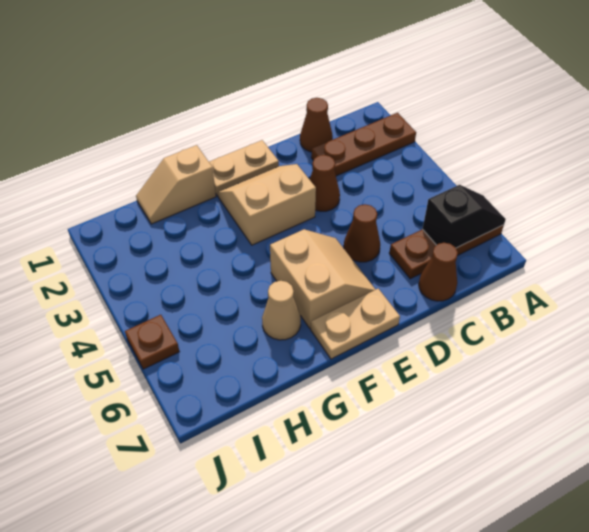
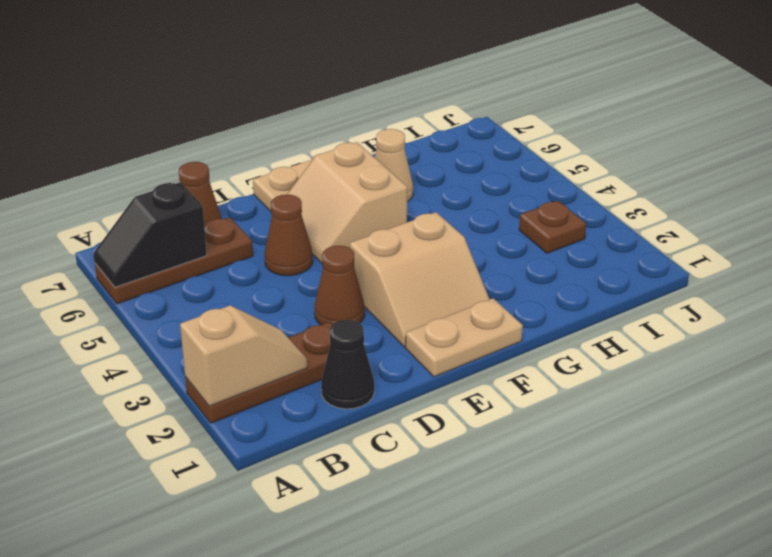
brown 1x1 cone [300,98,333,152] -> black 1x1 cone [321,320,374,409]
tan 1x2 slope [136,145,216,224] -> tan 1x2 slope moved to [180,306,307,406]
brown 1x1 plate [125,315,179,369] -> brown 1x1 plate moved to [519,201,586,253]

